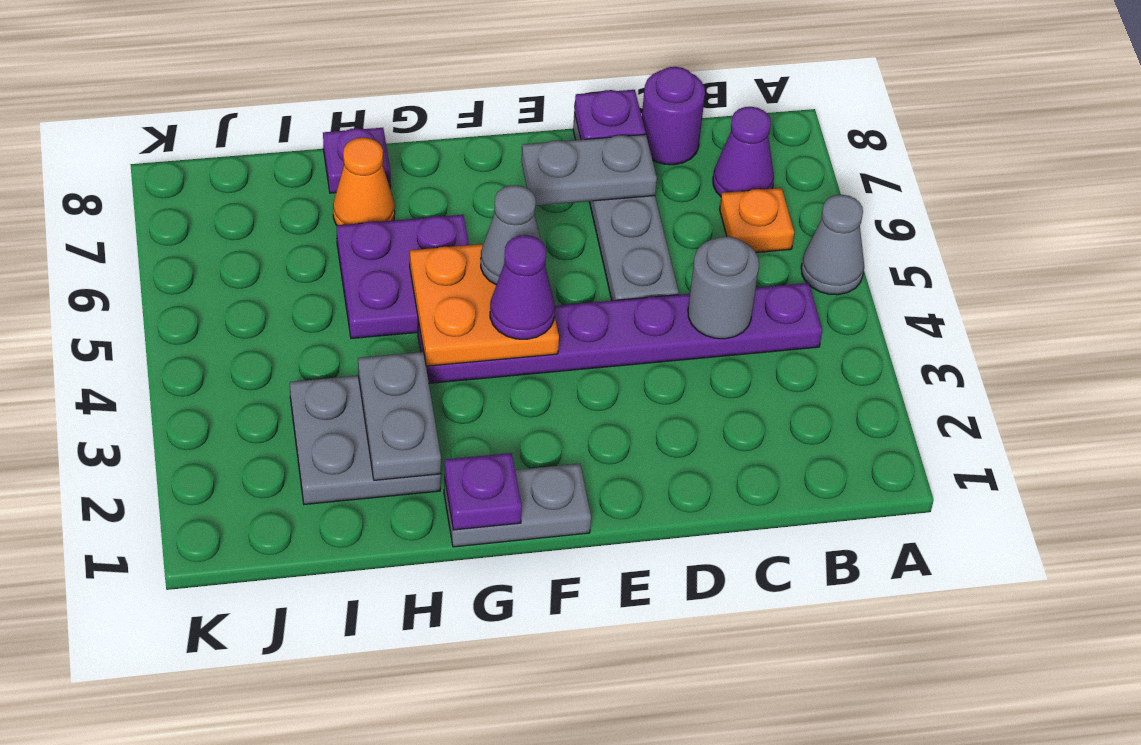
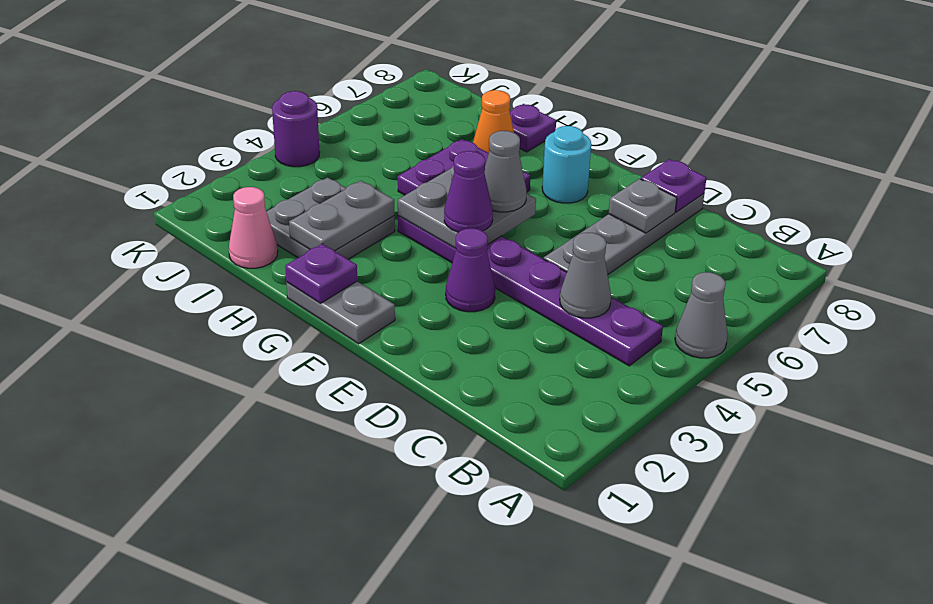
orange 1x1 plate [720,188,794,253] -> none
purple 1x1 cone [713,107,774,196] -> purple 1x1 cone moved to [446,228,495,312]
grey 1x1 round brick [688,236,759,339] -> grey 1x1 cone [560,233,611,318]
purple 1x1 round brick [642,67,705,165] -> purple 1x1 round brick moved to [272,91,320,167]
grey 1x2 plate [521,134,657,206] -> grey 1x1 plate [609,179,677,233]
orange 2x2 plate [410,244,559,366] -> grey 2x2 plate [398,166,536,248]
none -> cyan 1x1 round brick [542,126,591,203]
none -> pink 1x1 cone [229,187,278,268]

